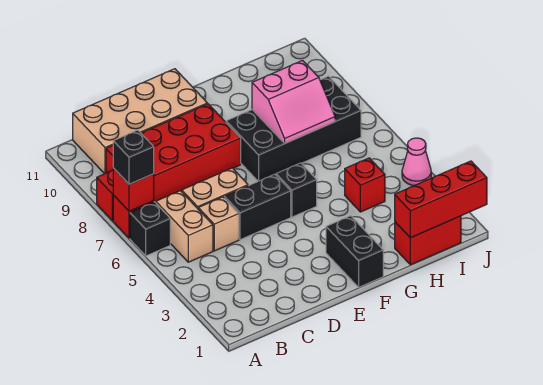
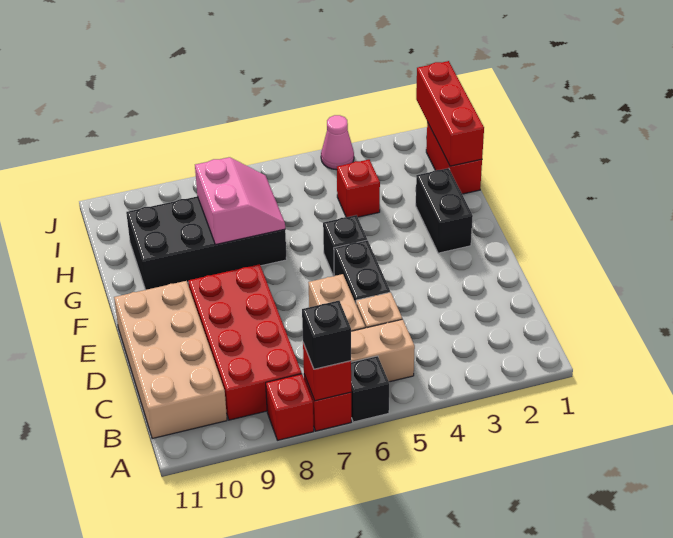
black 1x2 brick [326,216,383,287] -> black 1x2 brick turned to [416,168,473,253]
black 2x4 brick [226,76,361,181] -> black 2x4 brick turned to [126,197,287,290]

